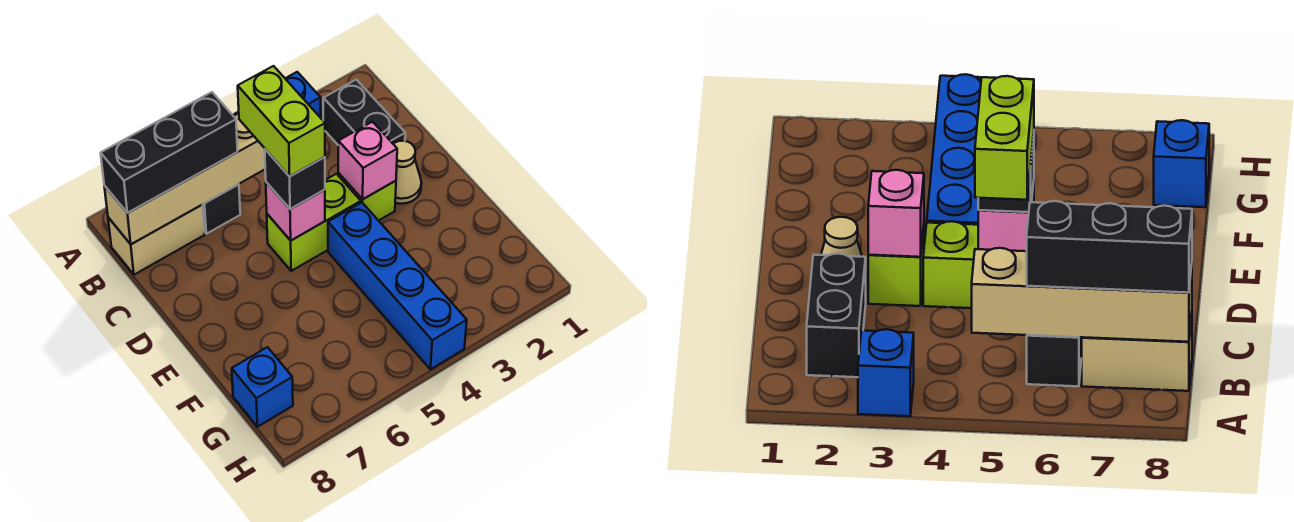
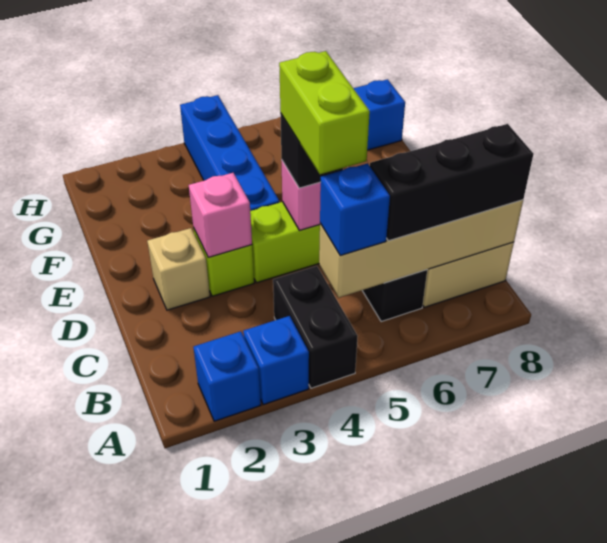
none -> blue 1x1 brick [193,331,261,421]
black 1x2 brick [323,80,405,145] -> black 1x2 brick moved to [273,266,358,388]
none -> blue 1x1 brick [320,163,390,256]
tan 1x1 cone [394,141,422,204] -> tan 1x1 brick [147,228,210,310]

